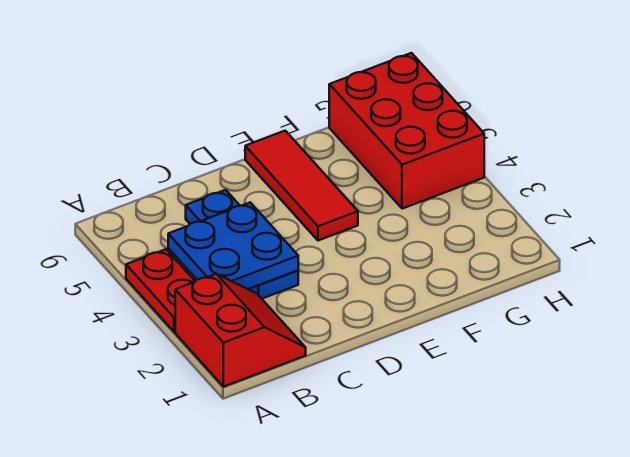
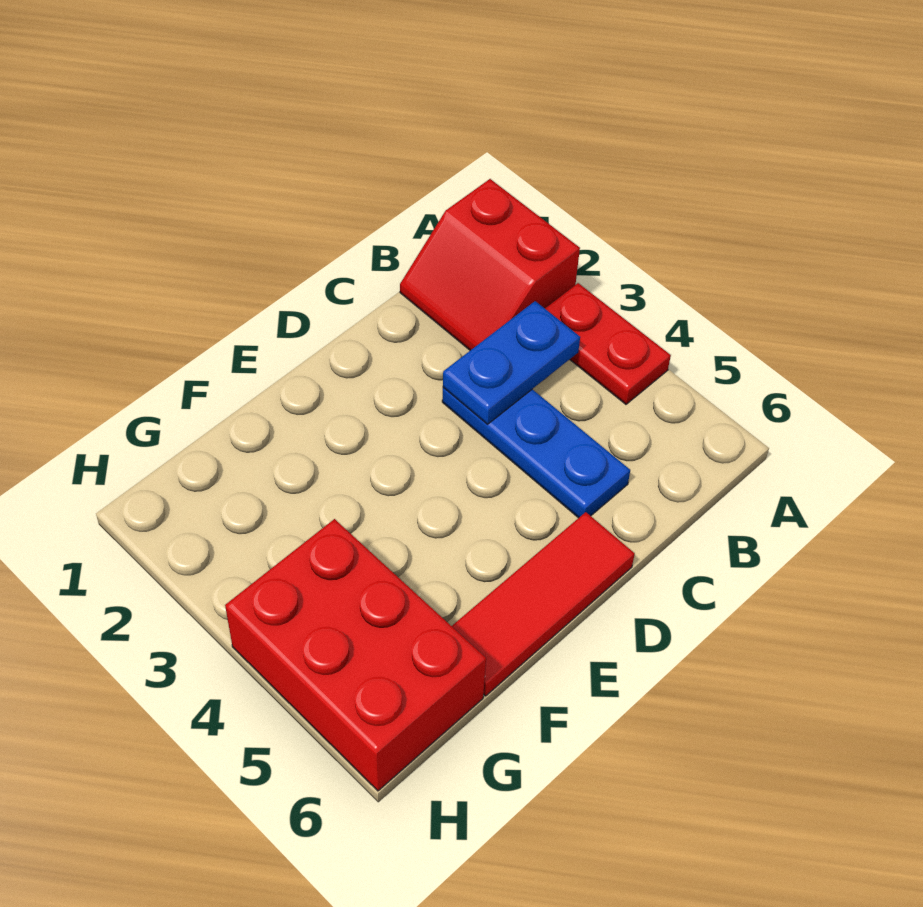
blue 2x2 plate [168,202,298,289] -> blue 1x2 plate [443,301,580,424]
red 1x3 tile [245,131,358,241] -> red 1x3 tile turned to [452,512,635,696]

